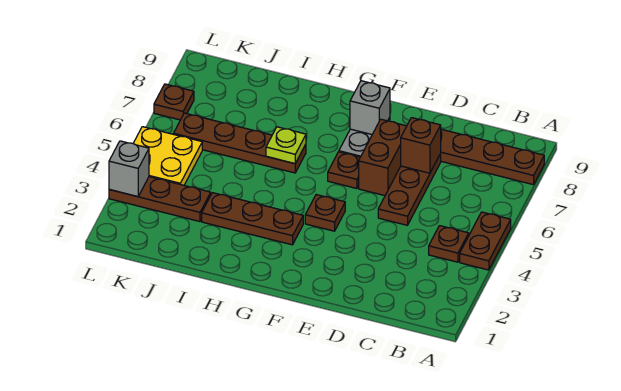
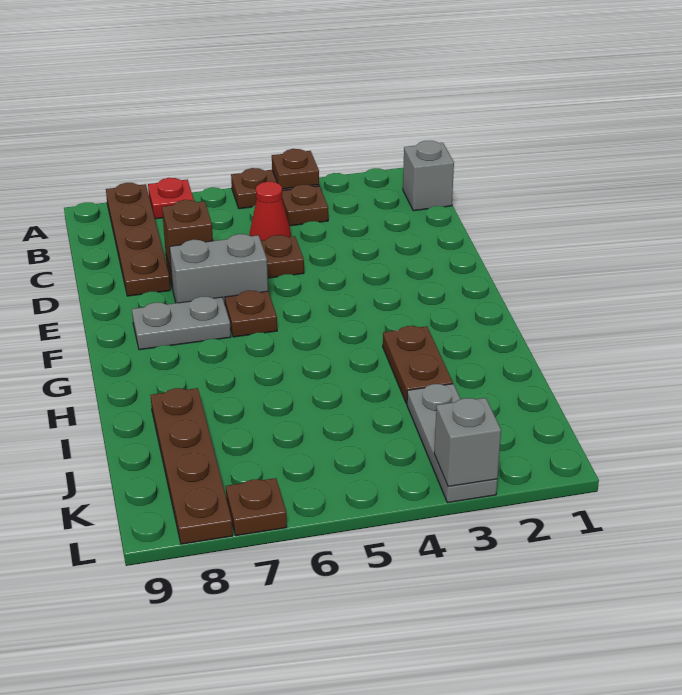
none -> red 1x1 plate [148,178,194,219]
none -> red 1x1 cone [250,182,291,240]
brown 1x2 brick [359,119,407,196] -> grey 1x2 brick [170,234,268,304]
brown 1x1 plate [305,195,345,231] -> brown 1x1 plate moved to [272,149,319,189]
grey 1x1 brick [350,81,390,134] -> grey 1x1 brick moved to [403,141,454,211]
brown 1x3 plate [202,193,303,245] -> brown 1x2 plate [383,326,453,404]
brown 1x4 plate [174,113,306,173] -> brown 1x4 plate moved to [151,388,233,544]
lime 1x1 plate [266,127,306,164] -> none
brown 1x3 plate [109,177,211,222] -> grey 1x3 plate [407,384,497,503]
yellow 2x2 plate [133,127,202,185] -> none

